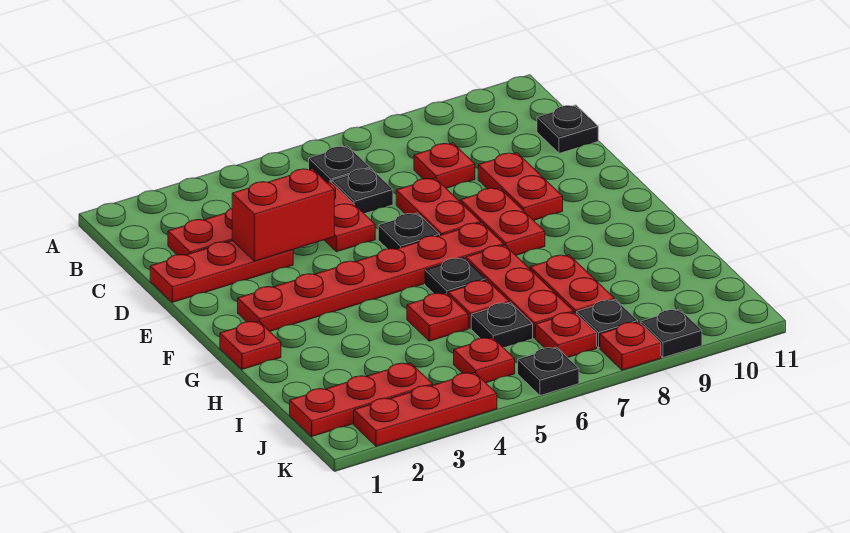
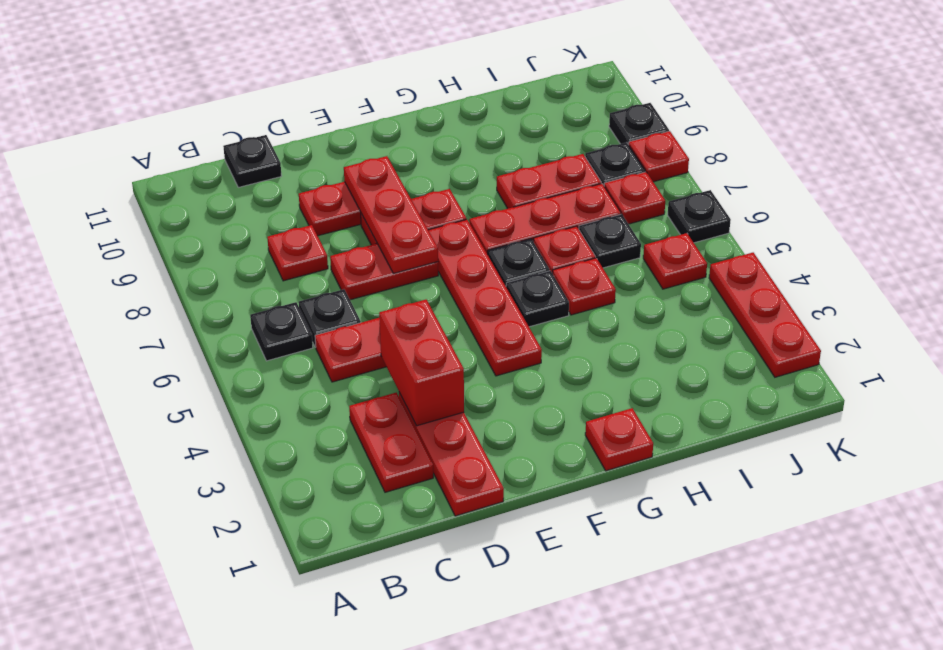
black 1x1 plate [378,213,440,249] -> black 1x1 plate moved to [506,271,569,327]
red 1x6 plate [238,223,504,331] -> red 1x4 plate [428,220,542,376]
red 1x3 plate [290,363,433,436] -> red 1x3 plate moved to [344,156,438,273]

